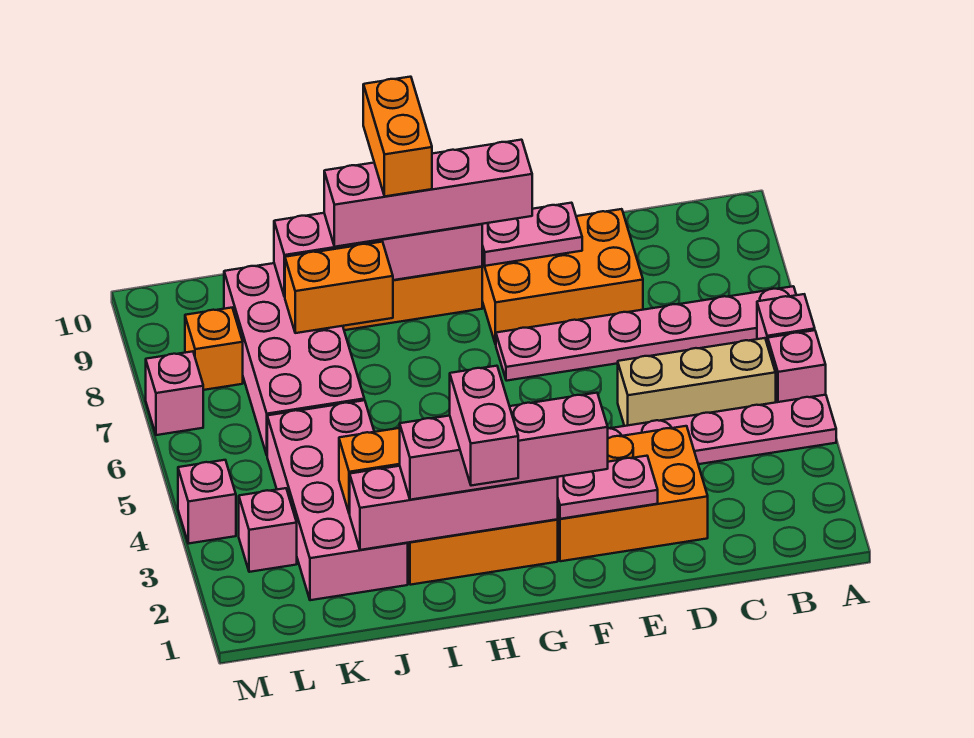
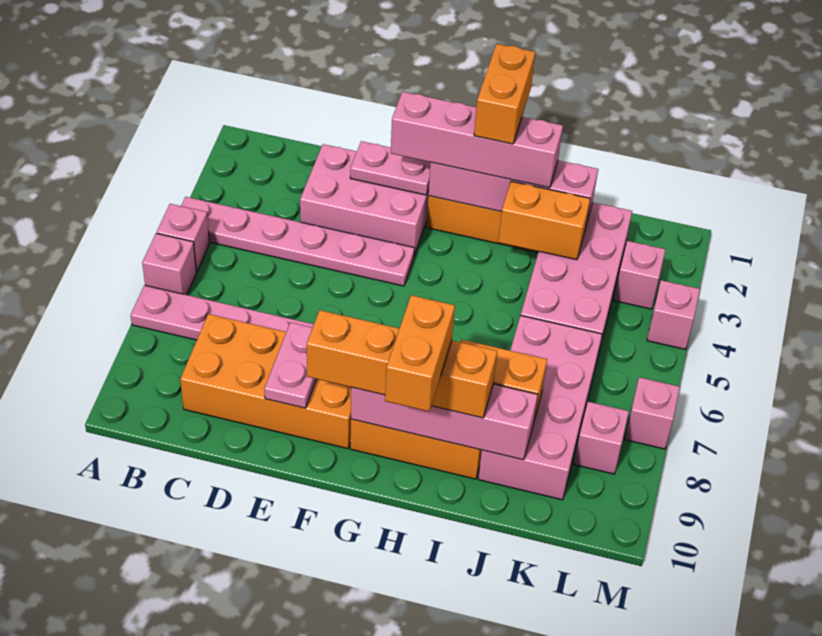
tan 1x3 brick [618,338,776,426] -> none
orange 2x3 brick [557,426,708,561] -> pink 2x3 brick [300,144,429,256]
orange 2x3 brick [482,209,643,344] -> orange 2x4 brick [180,314,351,449]
pink 1x2 plate [482,203,582,266] -> pink 1x2 plate turned to [264,322,316,408]
pink 1x4 brick [324,140,532,247] -> orange 1x4 brick [307,310,497,418]
pink 1x2 brick [450,366,518,486] -> orange 1x2 brick [474,44,535,144]
orange 1x1 brick [185,308,243,390] -> pink 1x1 brick [574,402,629,474]

